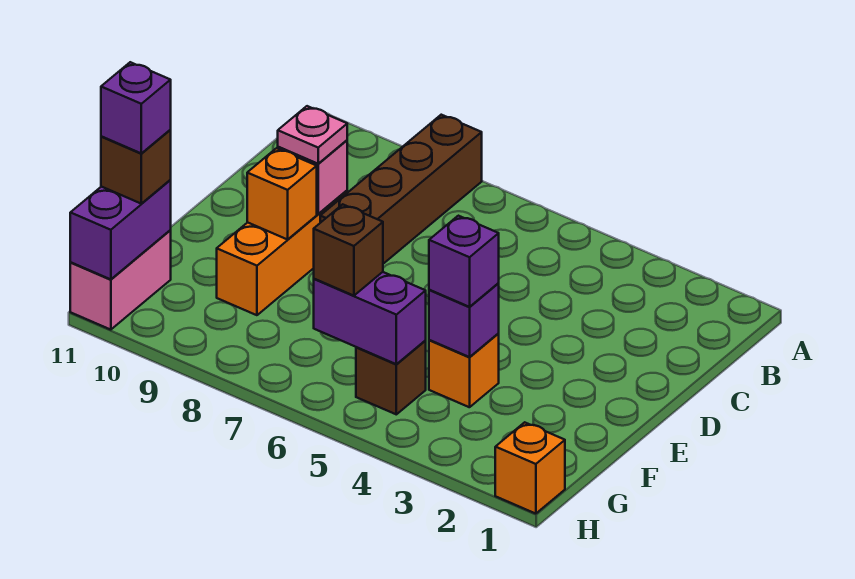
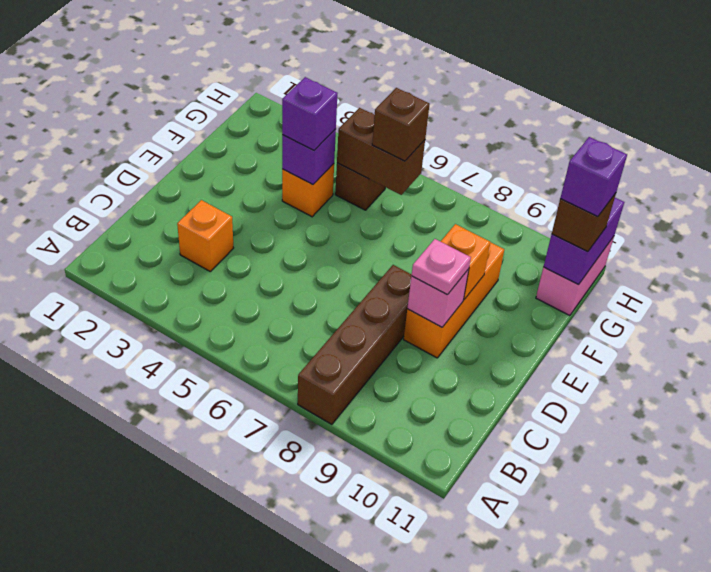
purple 1x2 brick [314,272,426,364] -> brown 1x2 brick [337,108,425,195]
orange 1x1 brick [495,422,565,514] -> orange 1x1 brick moved to [177,200,233,271]

